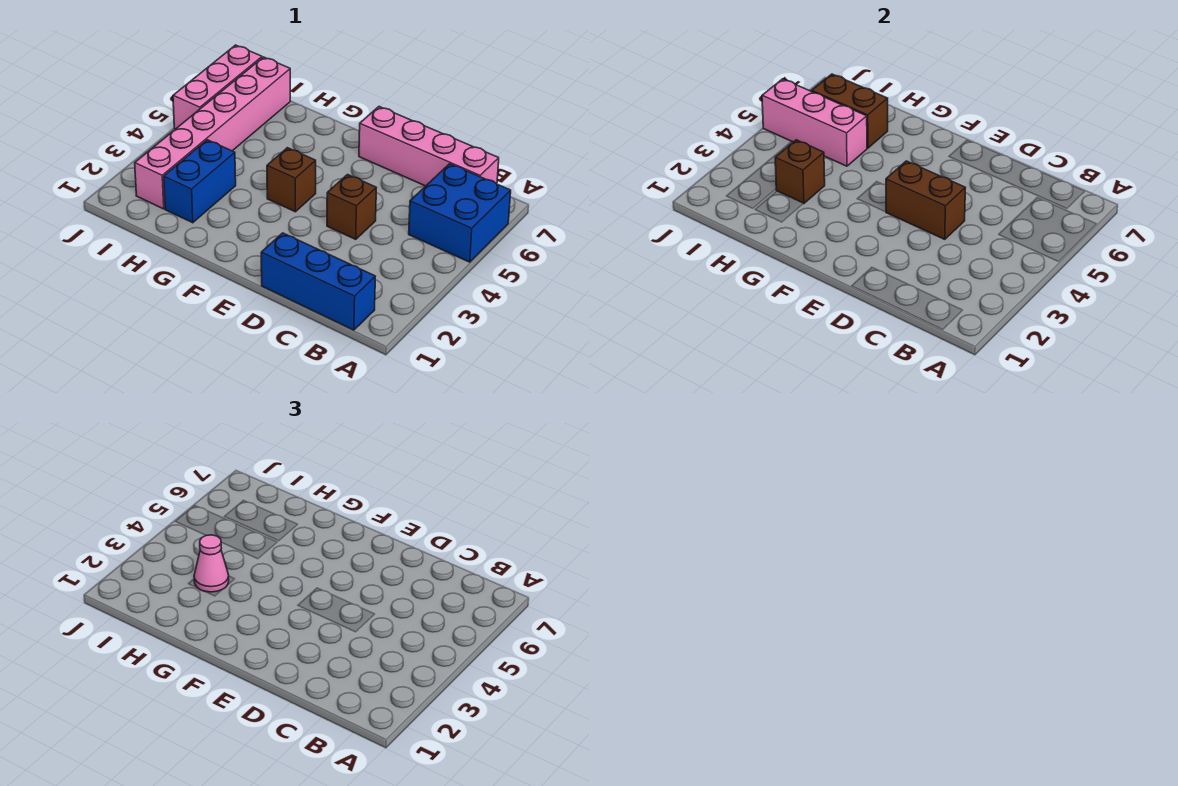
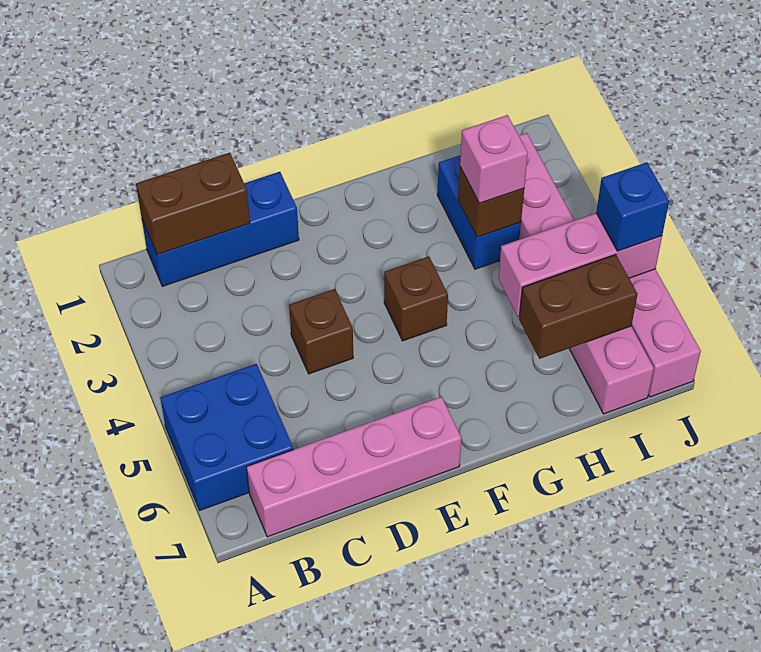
brown 1x2 brick [886,161,965,239] -> brown 1x2 brick moved to [136,153,250,255]
pink 1x1 cone [194,535,229,592] -> pink 1x1 brick [460,115,528,203]
none -> blue 1x1 brick [596,162,669,251]

